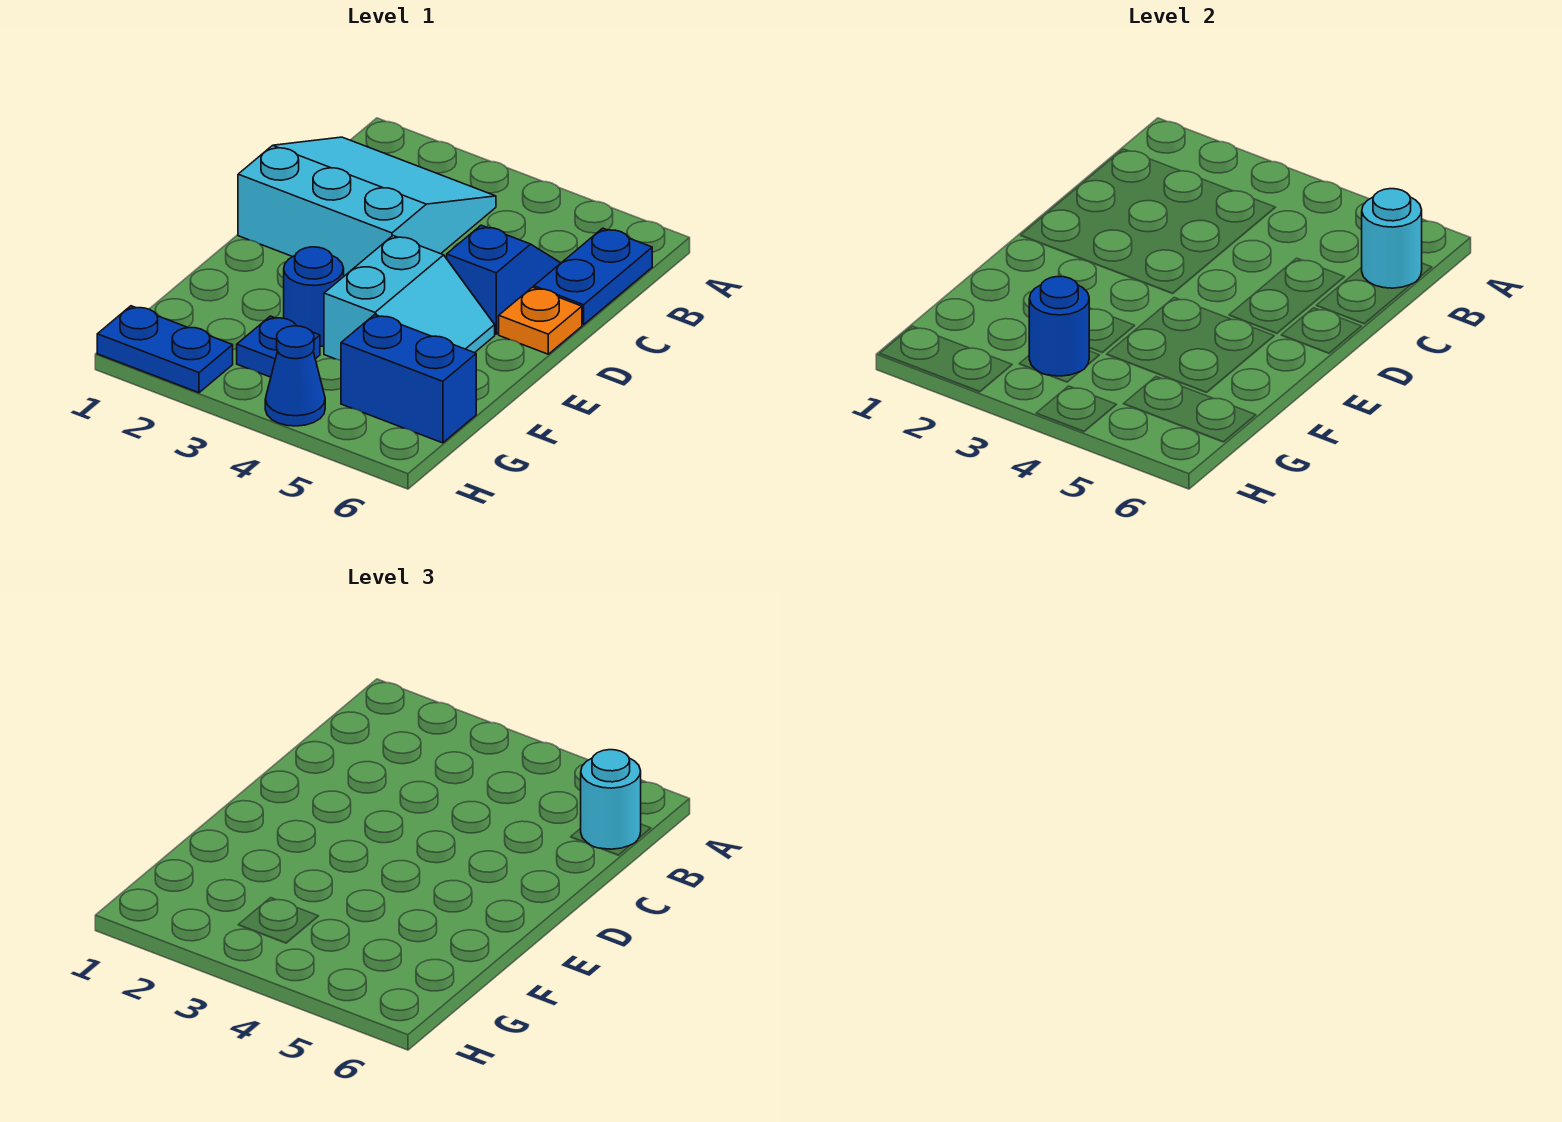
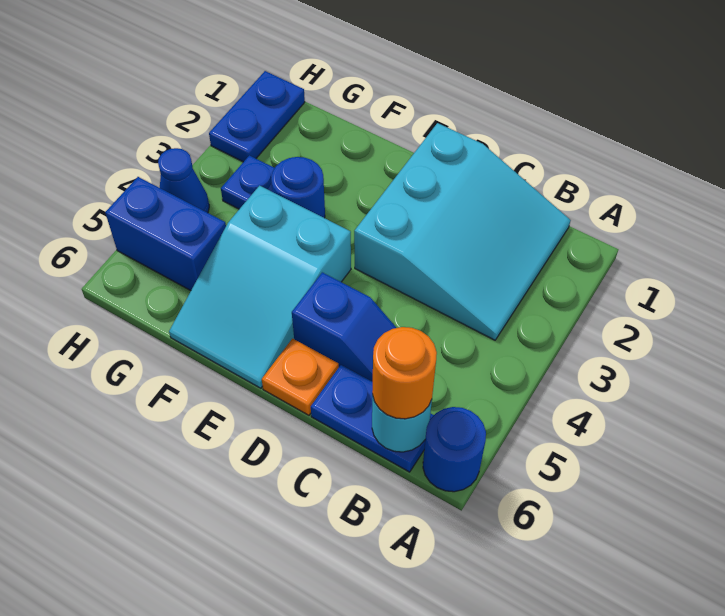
cyan 1x1 round brick [581,750,641,849] -> orange 1x1 round brick [372,327,437,419]
cyan 2x2 slope [324,236,495,360] -> cyan 2x3 slope [169,186,351,388]
blue 1x1 round brick [1029,277,1089,376] -> blue 1x1 round brick moved to [423,407,486,492]
blue 1x2 brick [341,315,476,443] -> blue 1x2 brick turned to [105,177,226,291]

